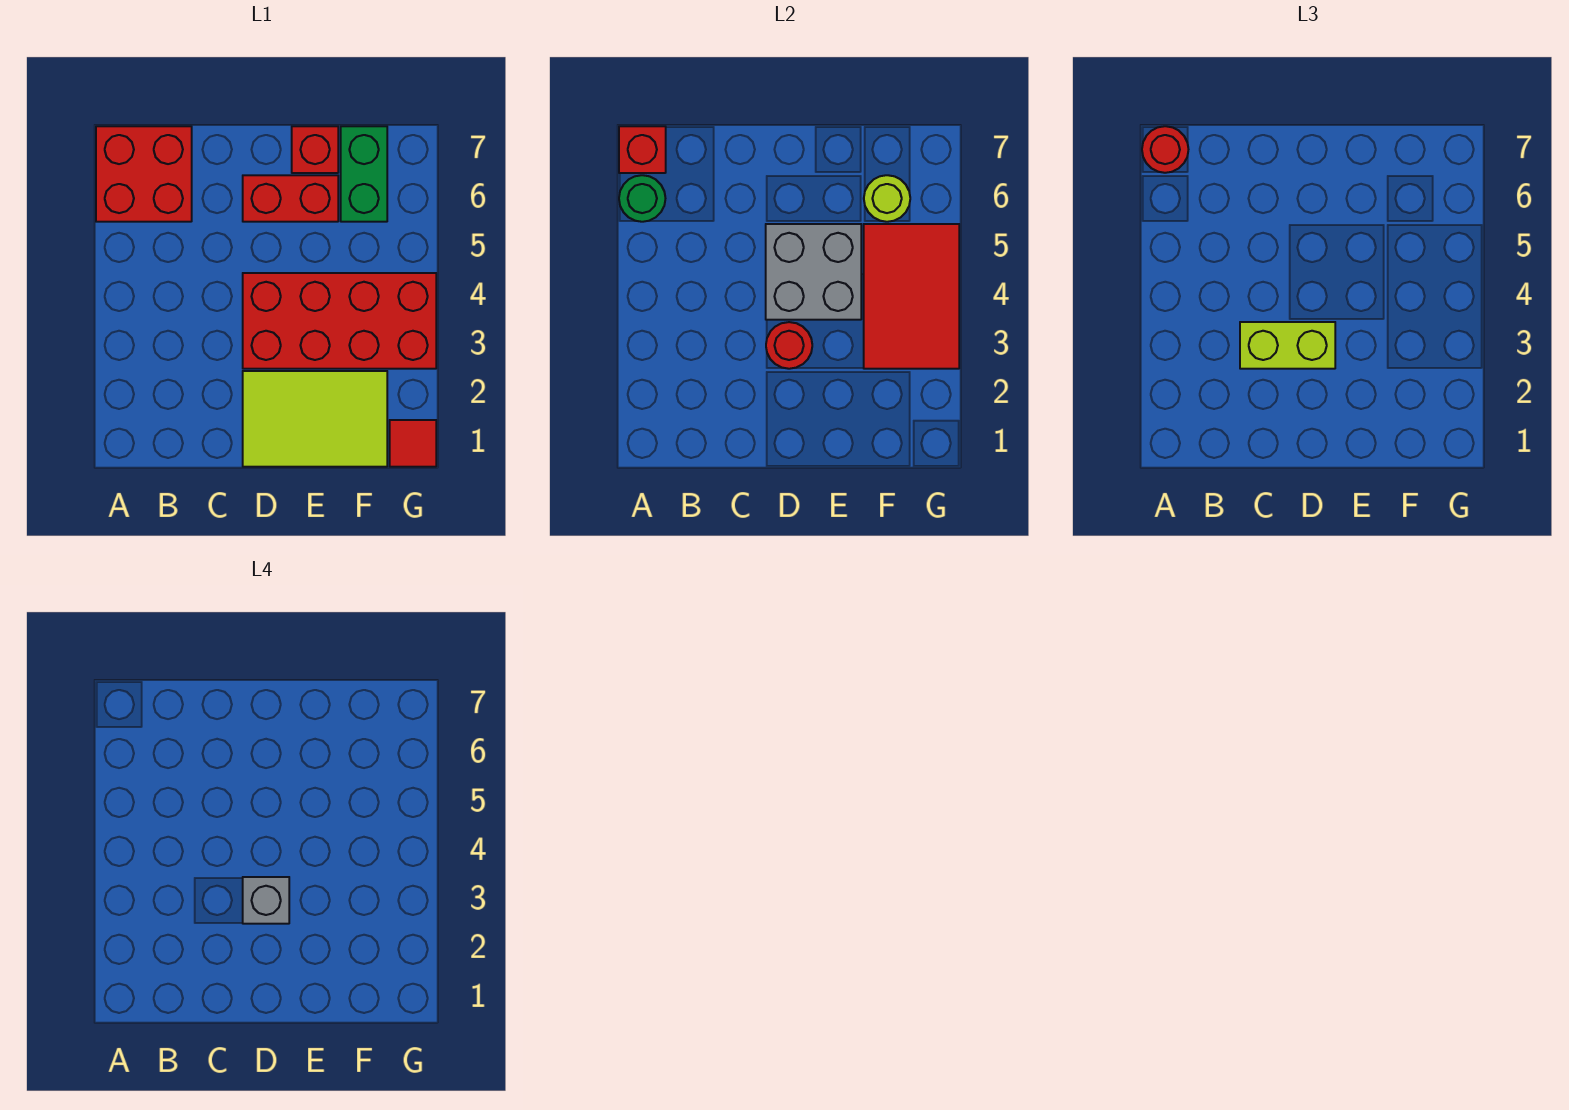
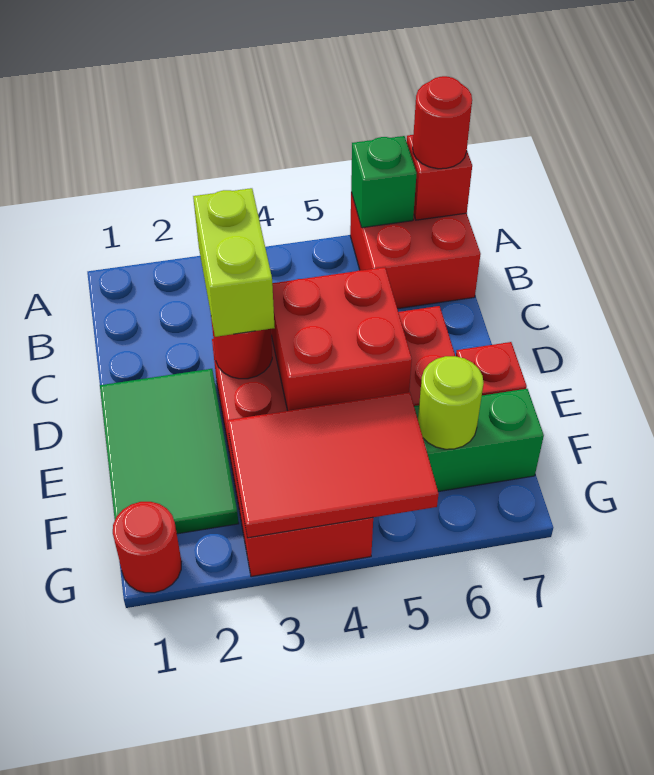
green 1x1 round brick [619,175,665,222] -> green 1x1 brick [351,136,417,228]
lime 2x3 tile [243,371,387,467] -> green 2x3 tile [100,369,239,534]
grey 1x1 brick [243,877,289,924] -> none
grey 2x2 brick [766,224,861,320] -> red 2x2 brick [271,267,412,411]
red 1x1 tile [390,420,436,467] -> red 1x1 round brick [113,502,182,593]

